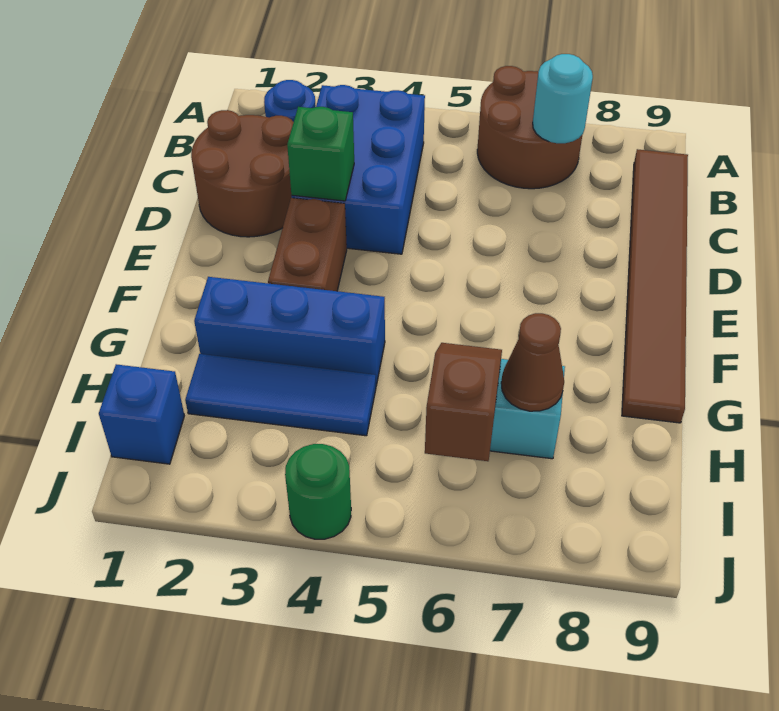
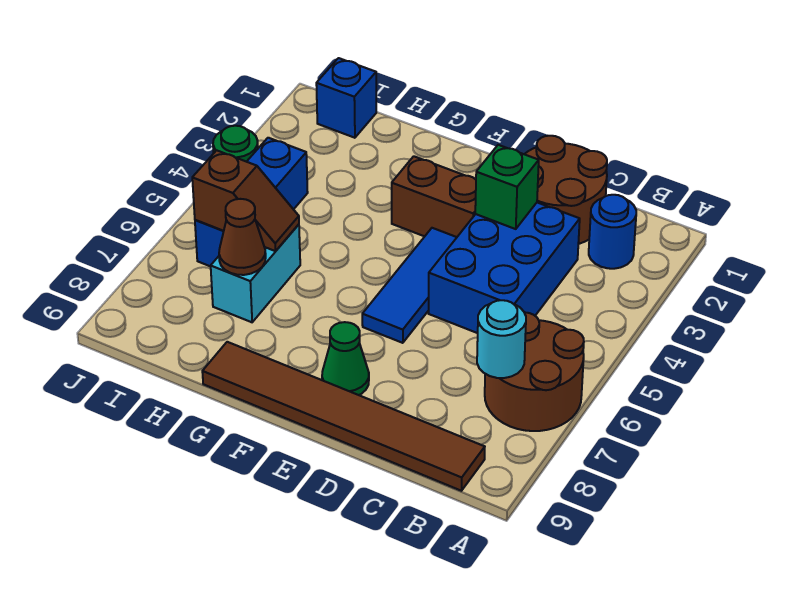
blue 2x3 brick [292,85,425,254] -> blue 2x3 brick turned to [428,203,580,333]
none -> green 1x1 cone [322,322,369,395]
blue 1x3 brick [194,277,385,385] -> blue 1x3 brick moved to [195,138,308,267]
blue 1x3 tile [185,354,376,436] -> blue 1x3 tile moved to [362,228,457,343]

